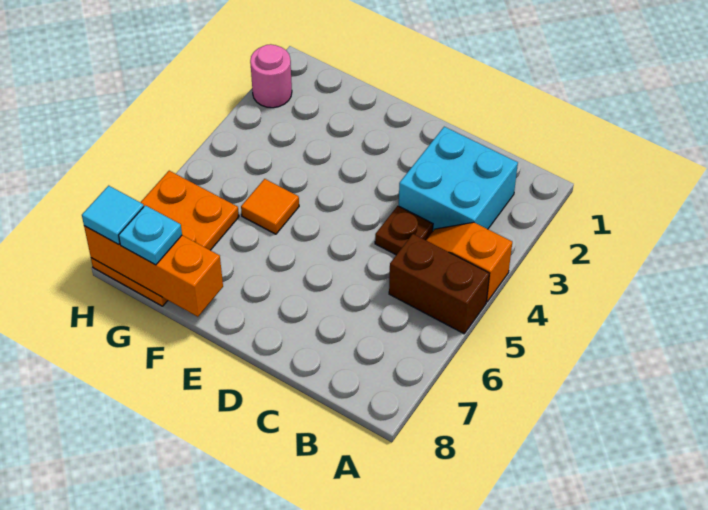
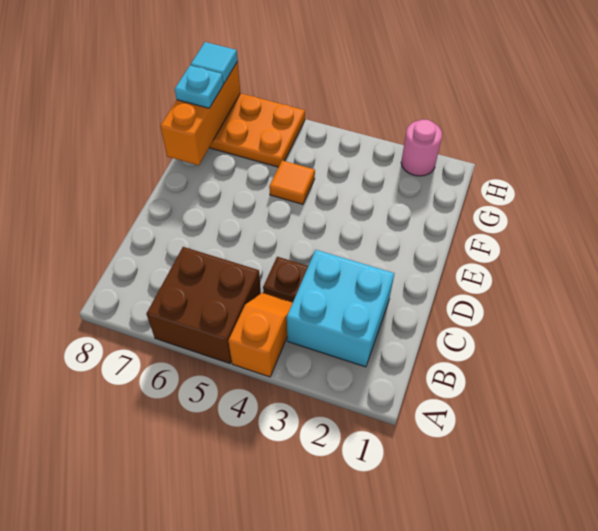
brown 1x2 brick [389,234,489,334] -> brown 2x2 brick [146,247,261,363]

